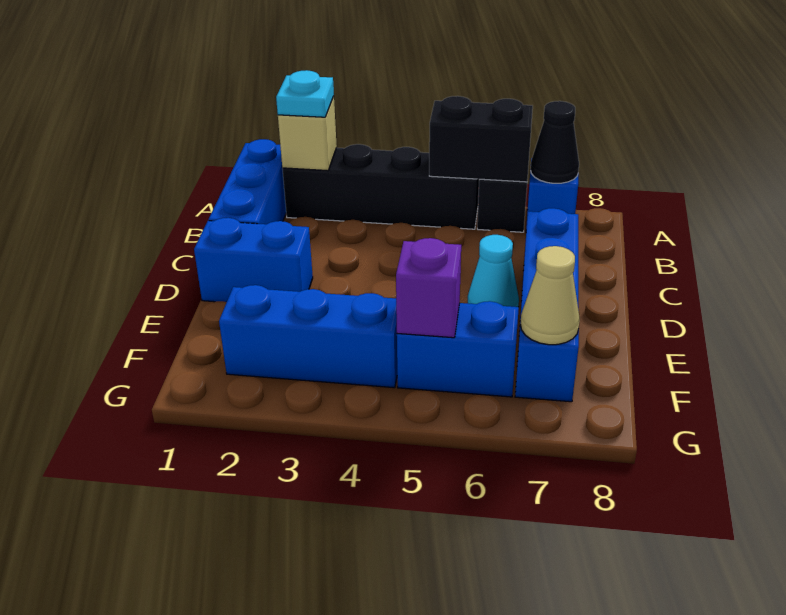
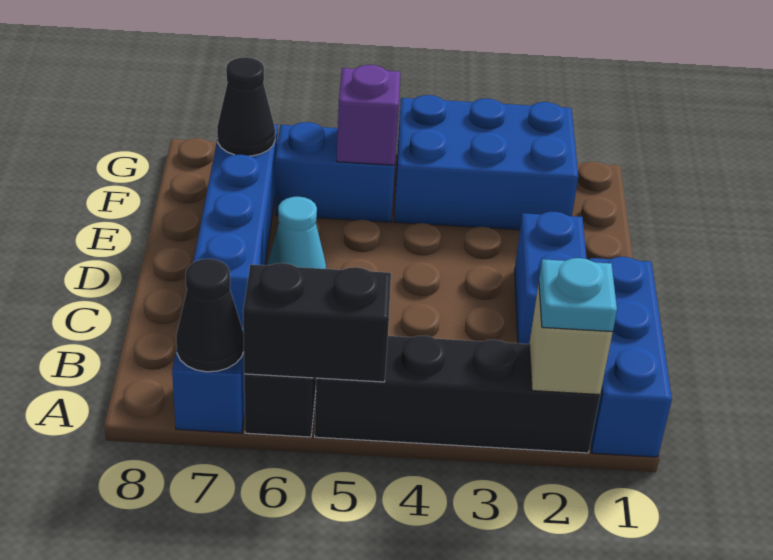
blue 1x2 brick [194,218,313,302] -> blue 1x2 brick turned to [515,212,587,344]
blue 1x3 brick [219,285,397,388] -> blue 2x3 brick [394,95,578,230]
tan 1x1 cone [520,246,580,345] -> black 1x1 cone [217,57,275,156]

